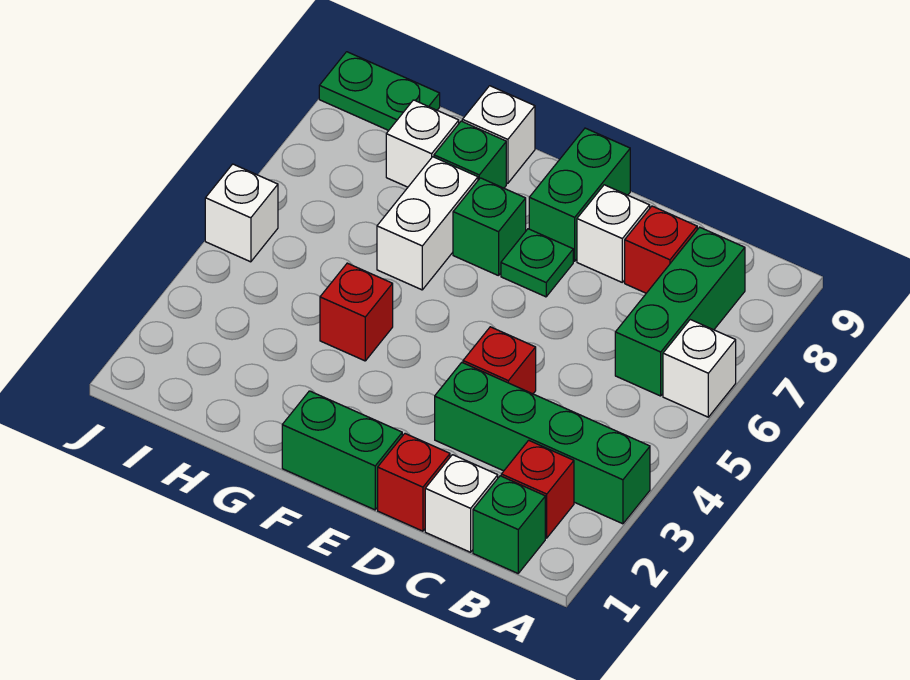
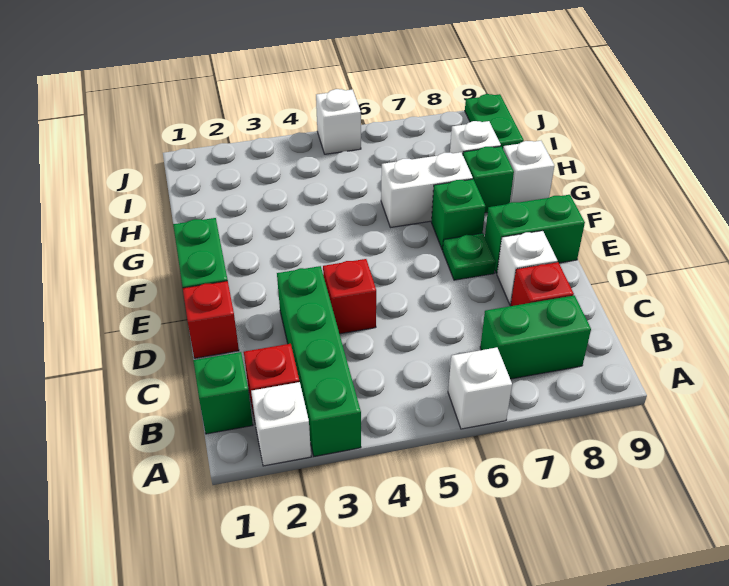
green 1x3 brick [615,227,745,396] -> green 1x2 brick [480,295,591,379]
white 1x1 brick [425,455,498,552] -> white 1x1 brick moved to [251,382,311,466]
red 1x1 brick [320,263,393,361] -> none

